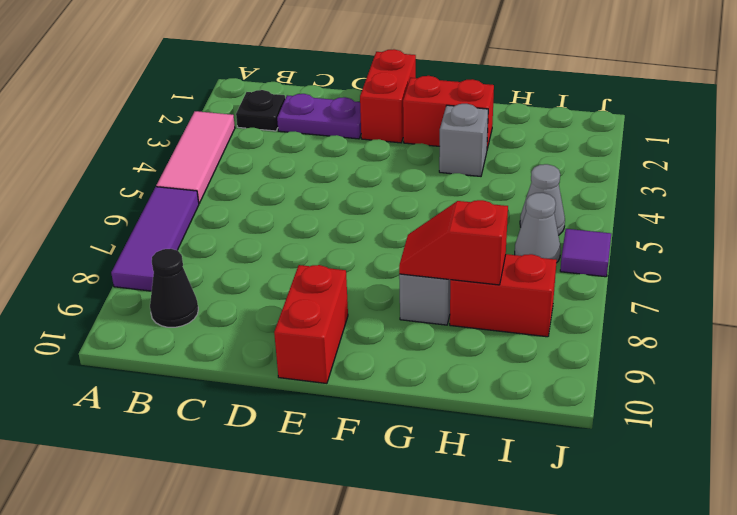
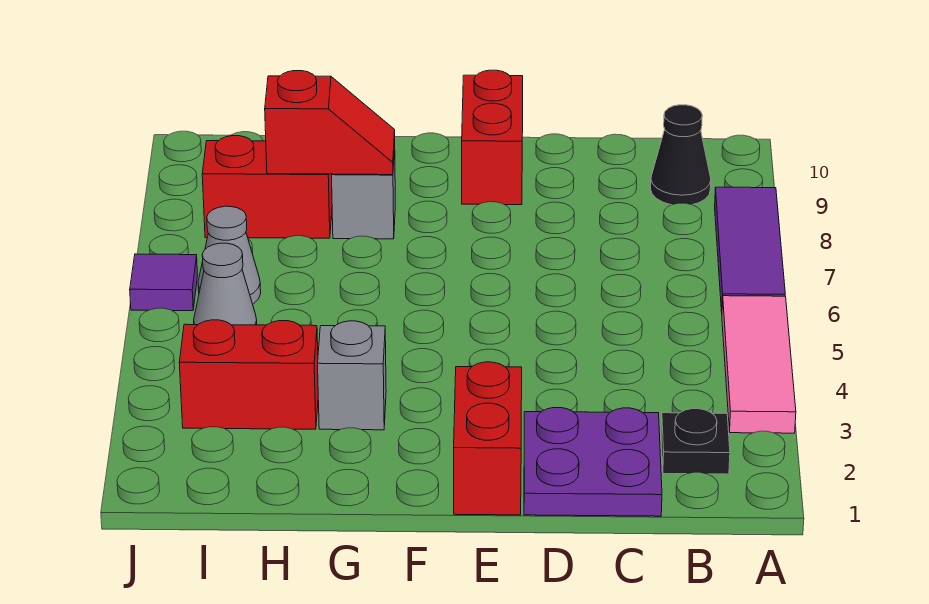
purple 1x2 plate [277,94,361,139] -> purple 2x2 plate [524,408,662,516]
red 1x2 brick [403,76,494,149] -> red 1x2 brick moved to [179,320,318,429]

